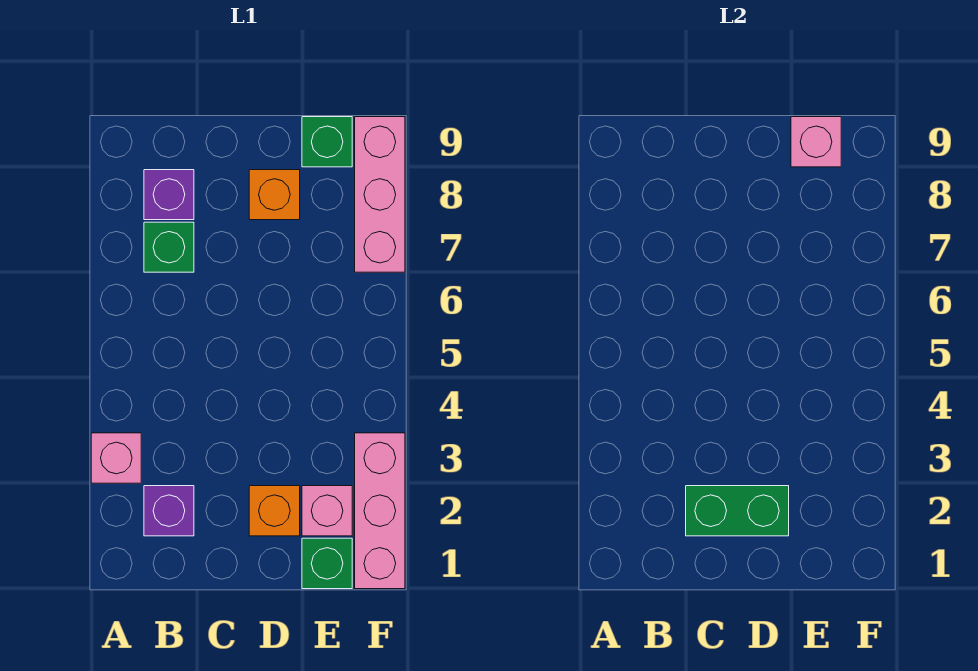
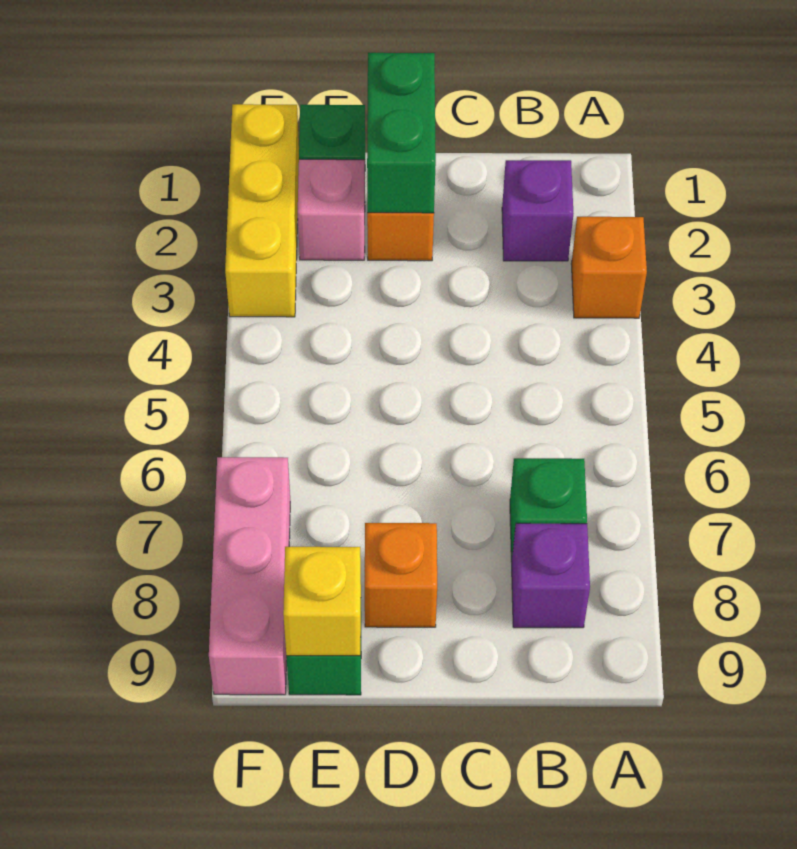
pink 1x1 brick [91,433,141,483] -> orange 1x1 brick [571,217,647,318]
green 1x2 brick [686,486,789,536] -> green 1x2 brick turned to [367,53,436,213]
pink 1x1 brick [791,117,841,167] -> yellow 1x1 brick [283,547,361,656]
pink 1x3 brick [355,433,405,589] -> yellow 1x3 brick [225,104,299,317]

